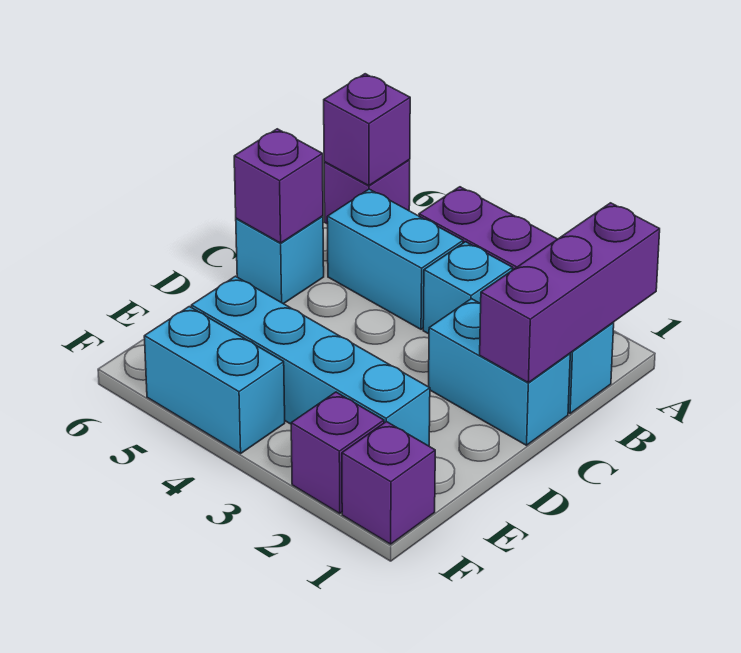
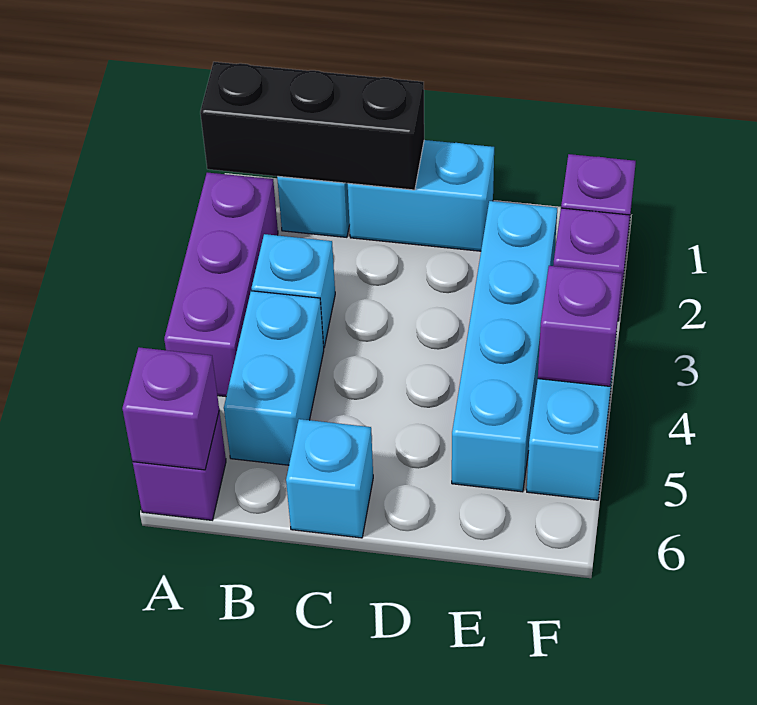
purple 1x3 brick [480,203,660,383] -> black 1x3 brick [200,62,424,190]
cyan 1x2 brick [429,299,570,445] -> cyan 1x2 brick turned to [348,140,494,251]
purple 1x1 brick [234,129,323,243] -> purple 1x1 brick moved to [538,266,622,386]

